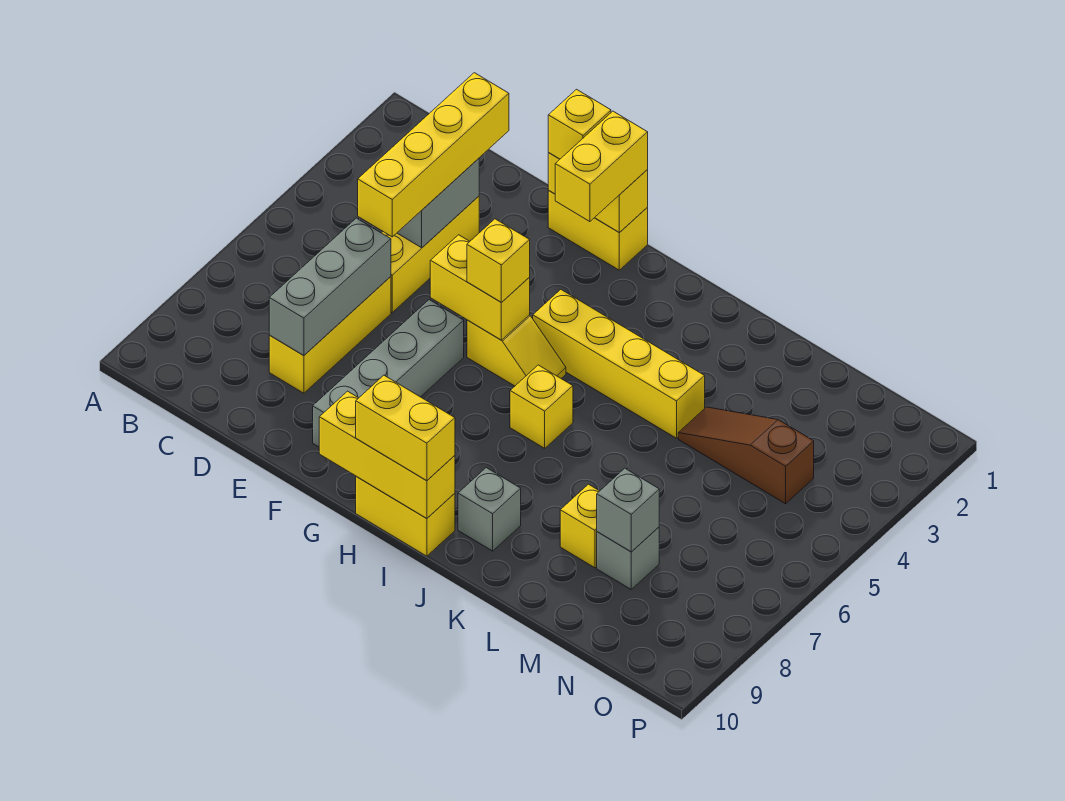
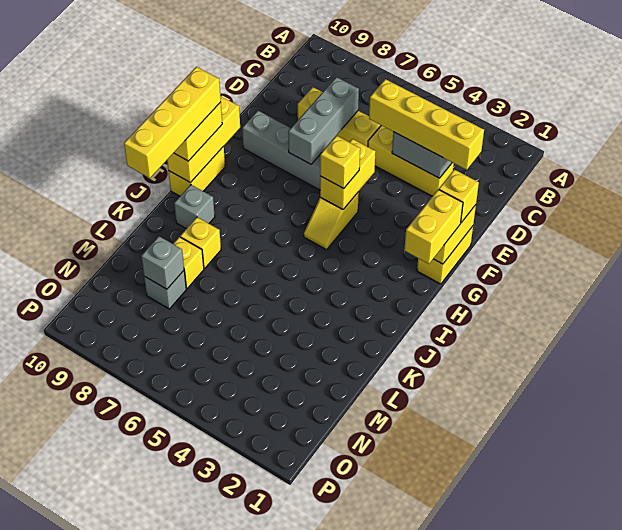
grey 1x3 brick [269,218,391,356] -> grey 1x3 brick turned to [288,77,359,164]
yellow 1x2 brick [555,111,648,222] -> yellow 1x2 brick turned to [404,189,463,264]
yellow 1x4 brick [533,290,705,438] -> yellow 1x4 brick moved to [124,67,221,178]
yellow 1x1 brick [510,365,573,448] -> yellow 1x1 brick moved to [180,217,221,268]
brown 1x3 slope [678,407,814,504] -> none

